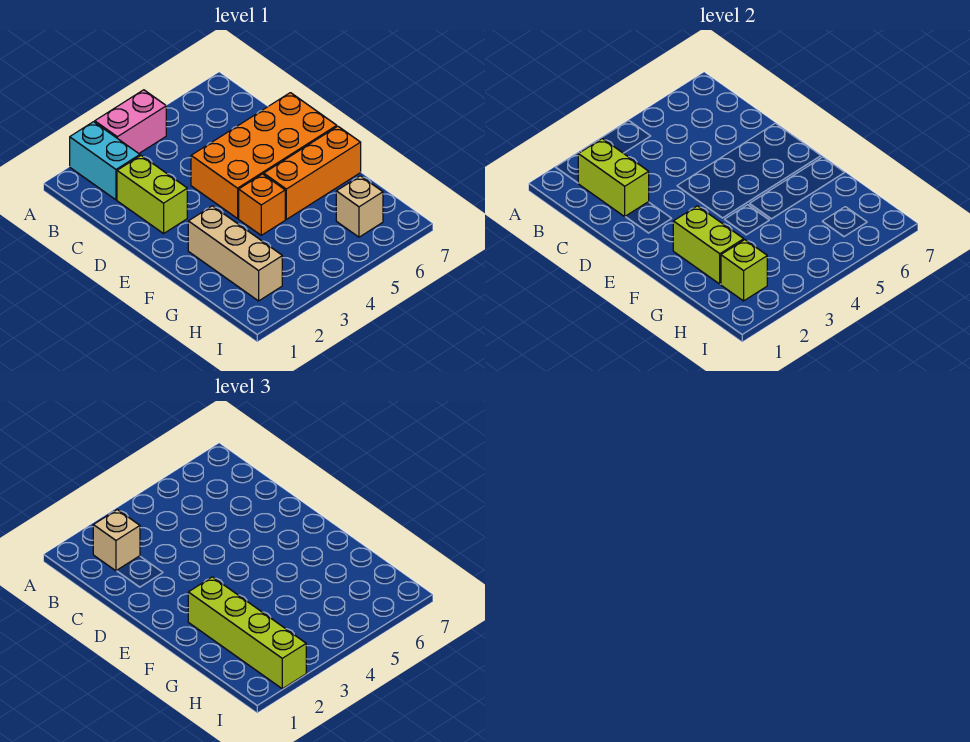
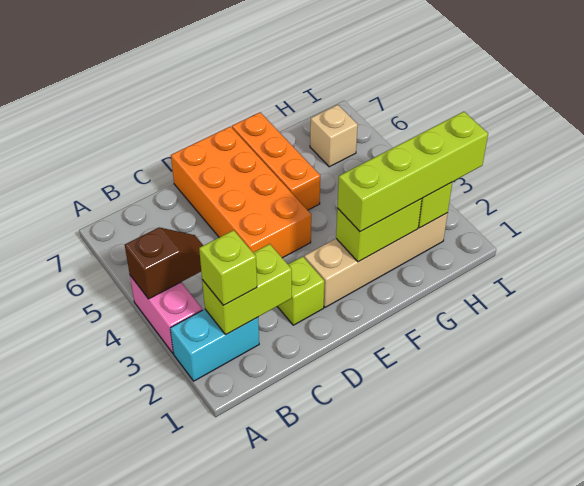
none -> brown 1x2 slope [125,227,203,299]
tan 1x1 brick [93,510,140,571] -> lime 1x1 brick [199,230,257,305]
lime 1x2 brick [117,156,187,234] -> lime 1x1 brick [277,257,324,325]
tan 1x3 brick [188,206,282,301] -> tan 1x4 brick [304,213,448,307]
orange 1x1 brick [239,174,285,235] -> none

